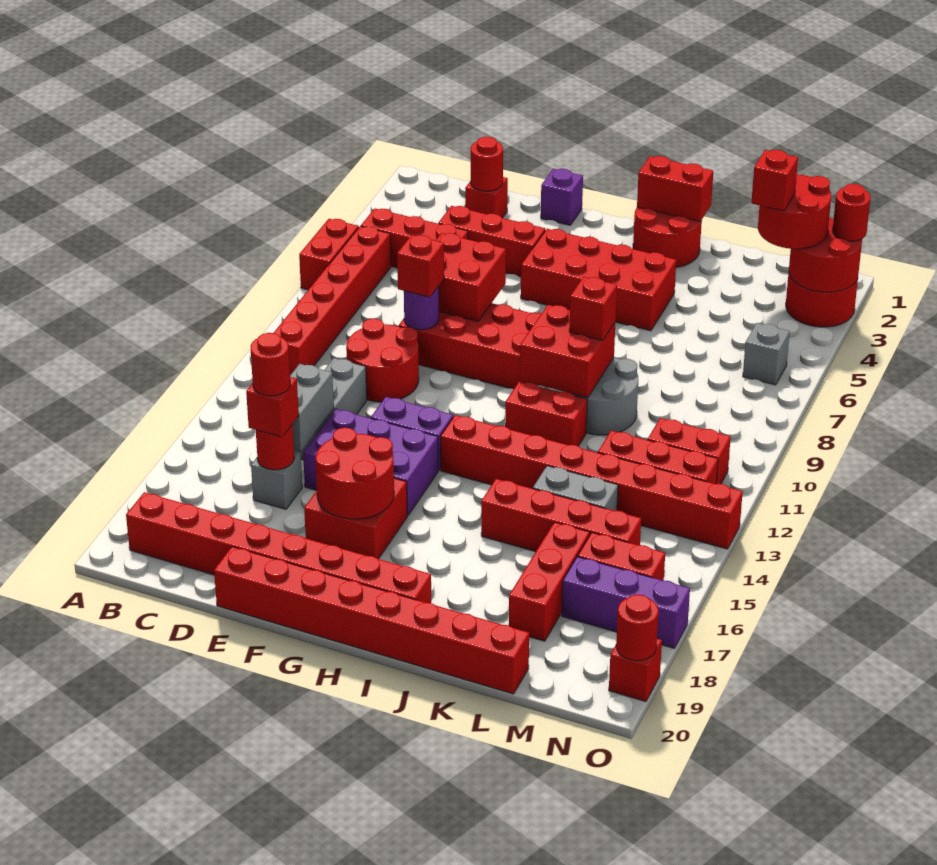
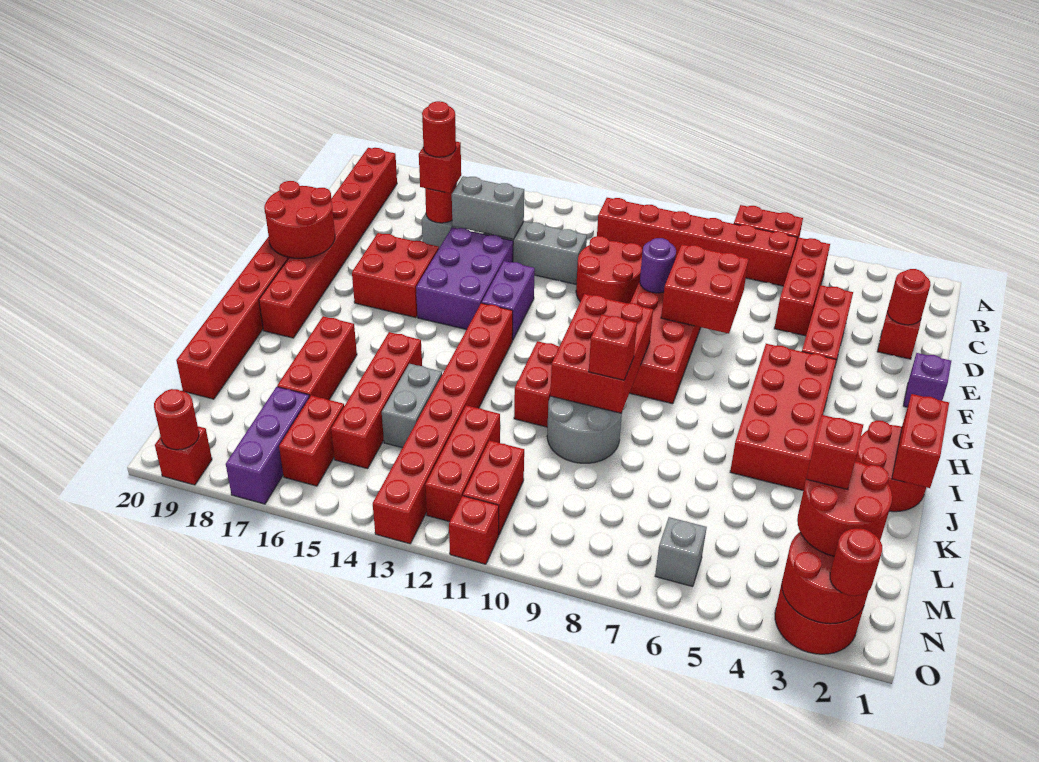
red 1x1 brick [397,235,444,297] -> red 1x1 brick moved to [449,496,499,564]
red 2x2 round brick [316,428,394,519] -> red 2x2 round brick moved to [264,181,335,258]
red 2x2 brick [520,305,615,398] -> red 2x3 brick [550,294,653,413]
red 1x3 brick [509,522,590,641] -> red 1x3 brick turned to [277,316,357,400]

